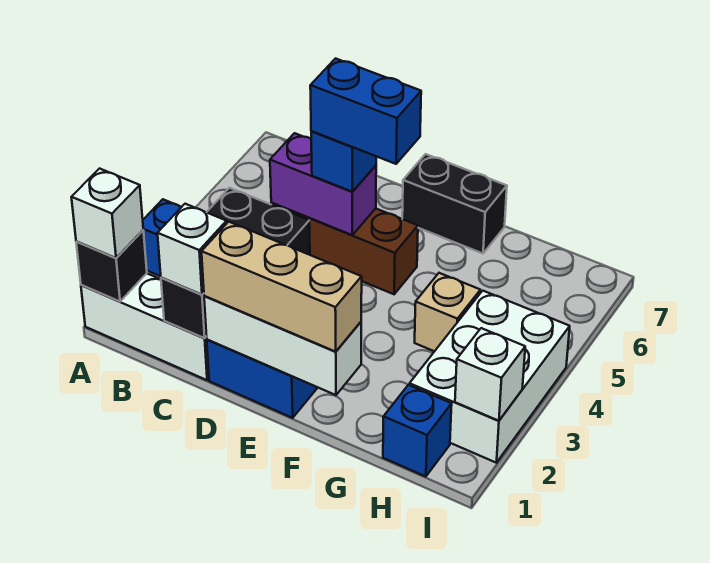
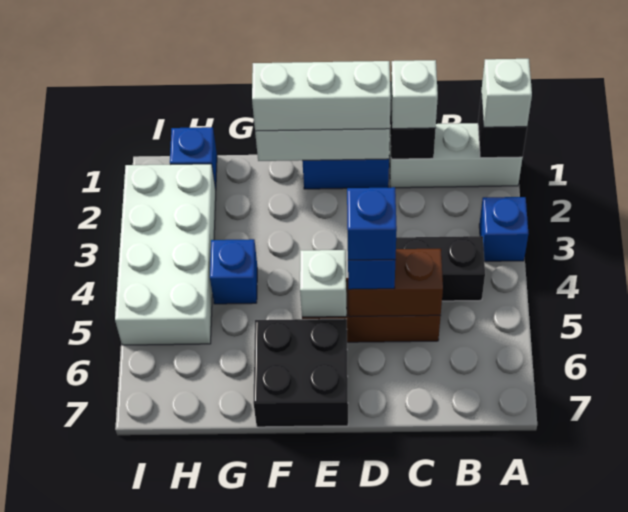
purple 1x2 brick [270,133,376,235] -> brown 1x2 brick [348,248,443,317]
tan 1x3 brick [202,222,362,352] -> white 1x3 brick [252,61,391,131]
blue 1x2 brick [310,59,421,164] -> blue 1x1 brick [347,187,397,260]
black 1x2 brick [402,154,507,254] -> black 2x2 brick [253,319,348,427]
tan 1x1 brick [415,273,480,351] -> blue 1x1 brick [210,239,257,304]
white 2x3 brick [409,291,570,463] -> white 2x4 brick [115,164,216,345]
white 1x1 brick [455,328,525,421] -> white 1x1 brick moved to [300,250,347,317]

